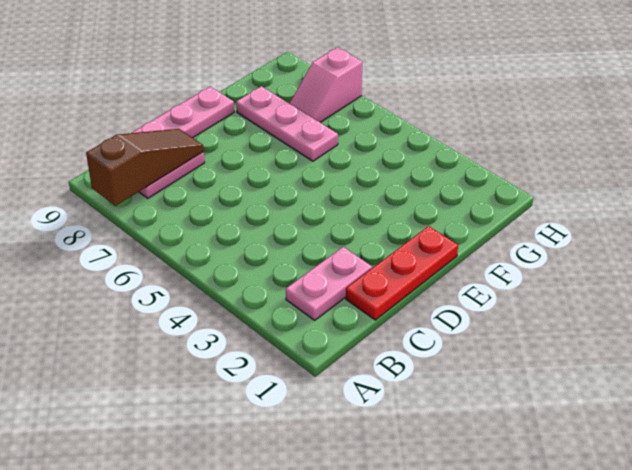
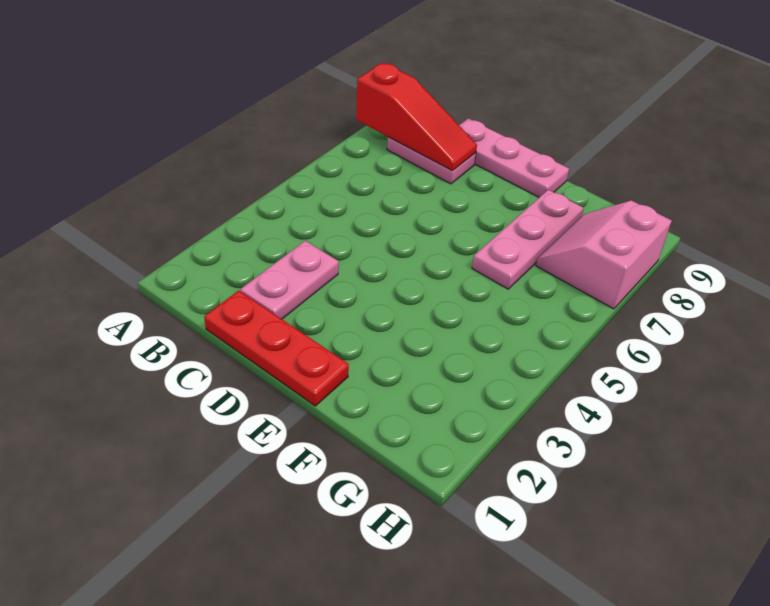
brown 1x3 slope [86,129,204,206] -> red 1x3 slope [356,63,477,171]
pink 1x2 plate [286,247,372,320] -> pink 1x2 plate turned to [240,241,339,319]
pink 1x2 slope [289,47,362,122] -> pink 2x2 slope [536,200,672,309]

